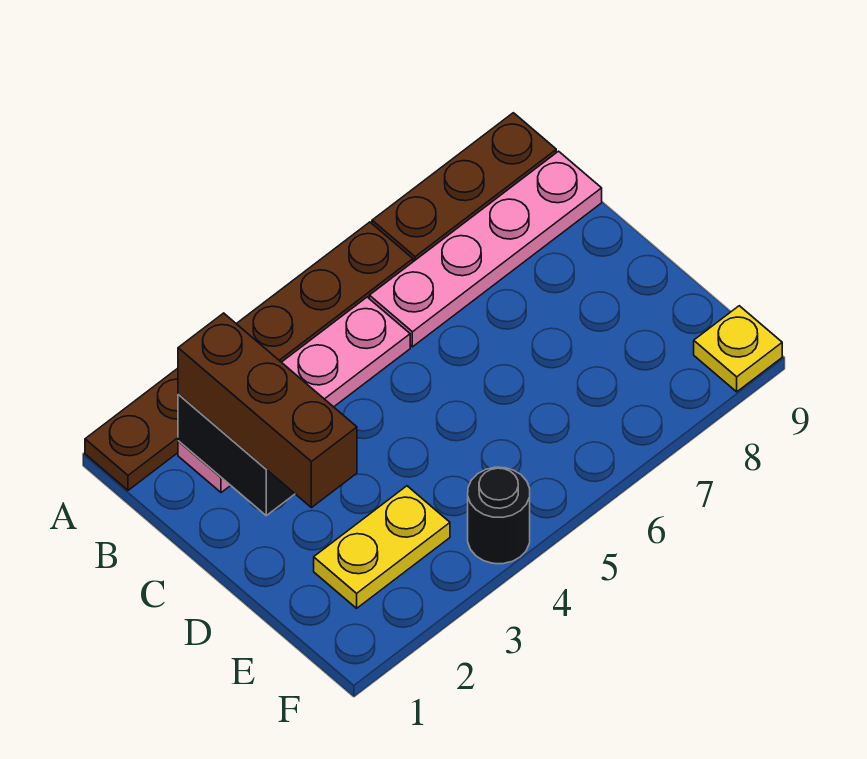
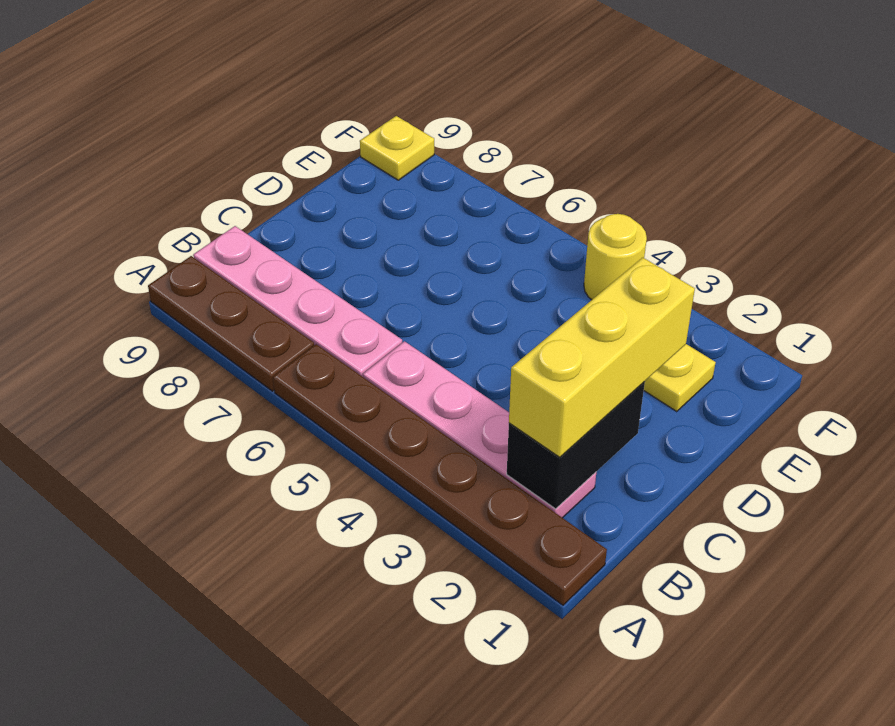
brown 1x3 brick [178,313,357,508] -> yellow 1x3 brick [509,258,695,457]
black 1x1 round brick [468,467,530,564] -> yellow 1x1 round brick [584,214,647,300]

